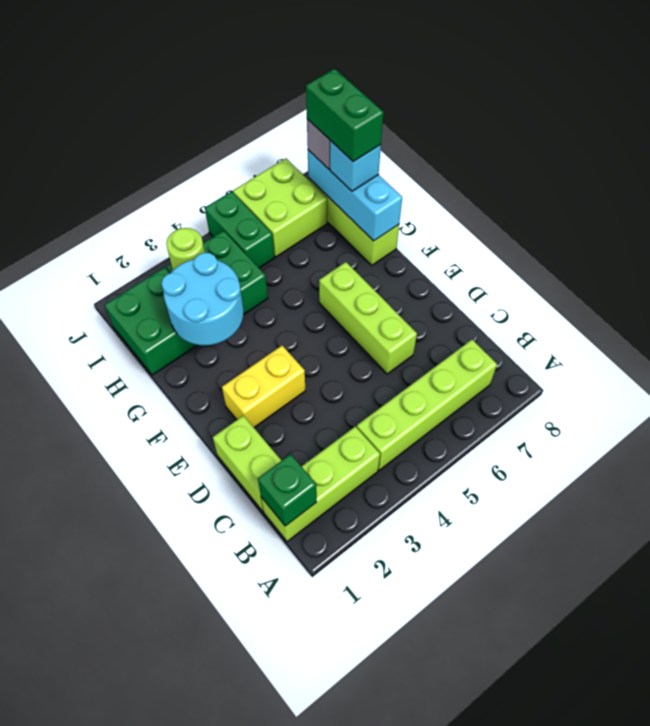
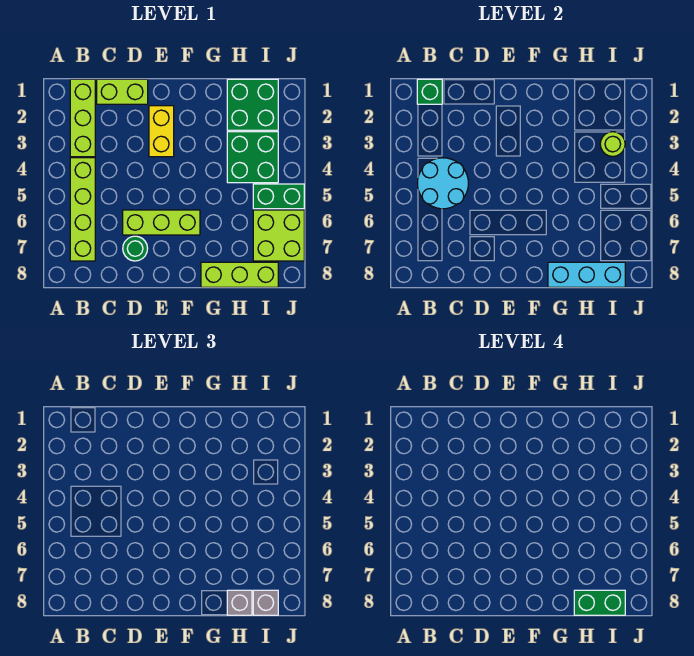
none -> green 1x1 round brick [123,236,148,261]
cyan 2x2 round brick [161,253,244,345] -> cyan 2x2 round brick moved to [417,158,468,209]
cyan 1x1 brick [330,141,381,191] -> grey 1x1 brick [227,590,252,615]

